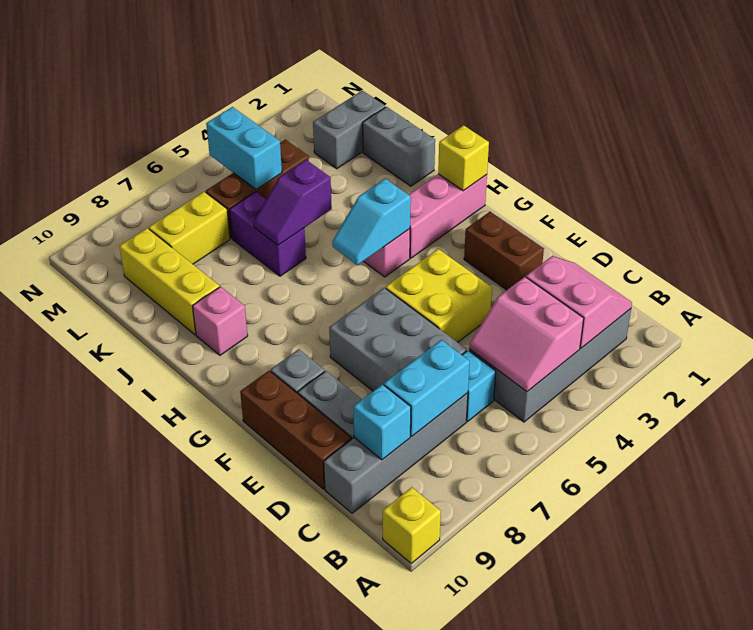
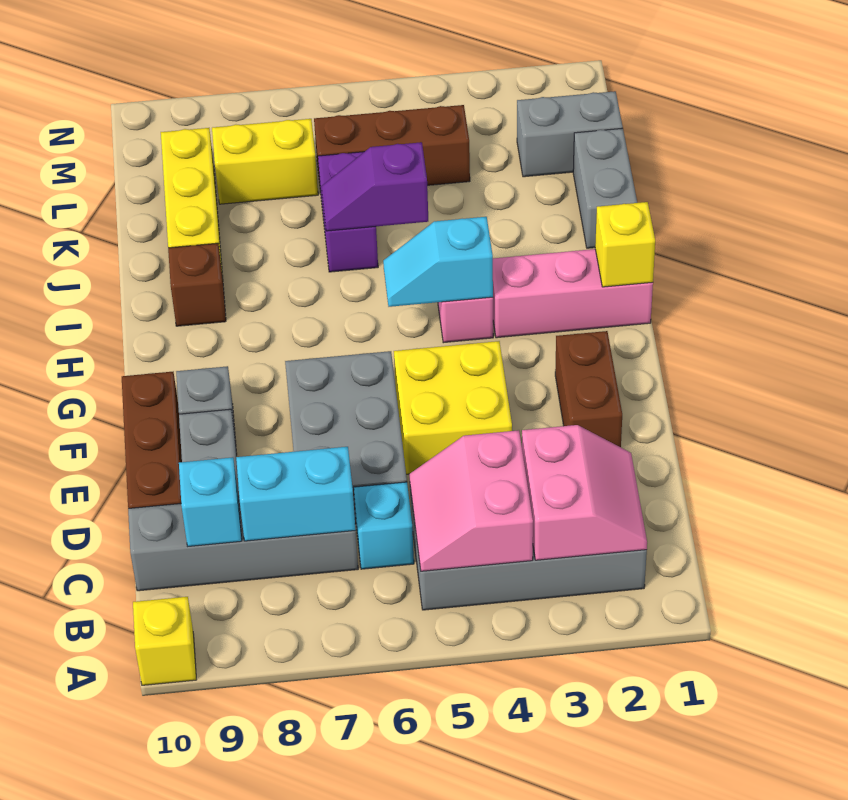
pink 1x1 brick [193,287,248,355] -> brown 1x1 brick [168,243,226,326]
cyan 1x2 brick [206,107,282,190] -> none

